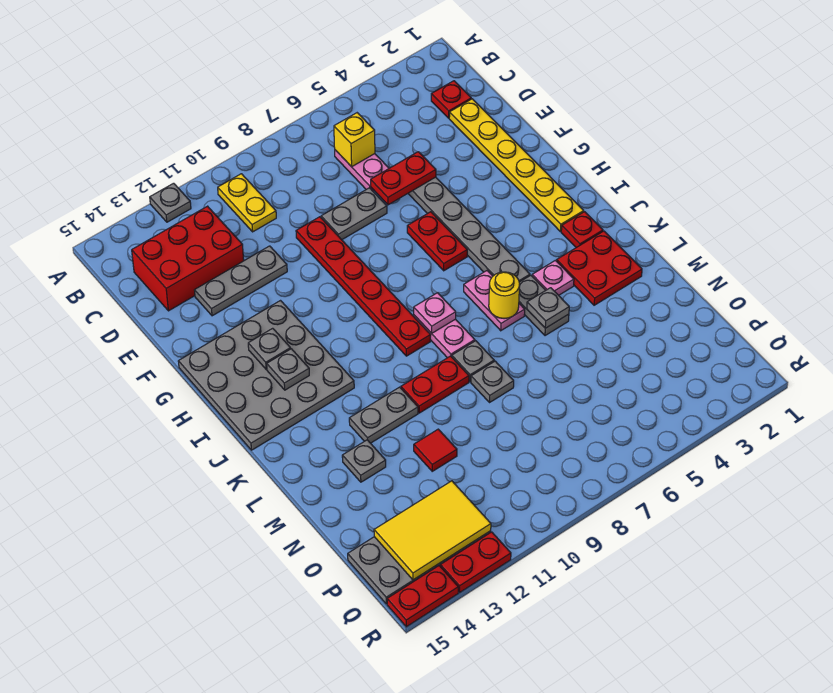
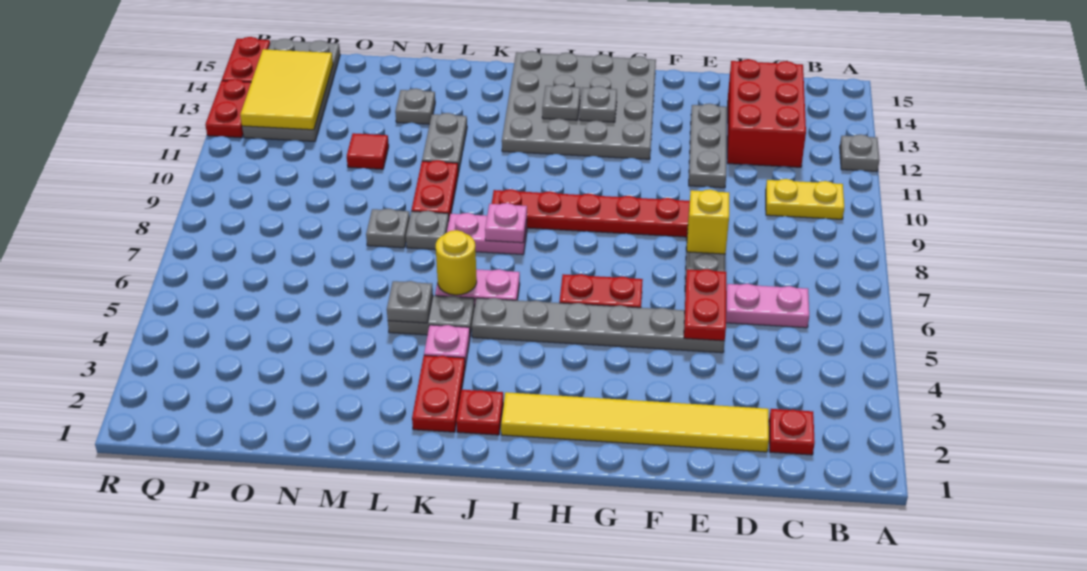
yellow 1x1 brick [334,113,375,167] -> yellow 1x1 brick moved to [687,190,729,254]
yellow 1x6 plate [449,99,584,232] -> yellow 1x6 tile [501,392,769,452]
red 2x2 plate [557,231,642,305] -> red 1x2 plate [412,355,465,432]

